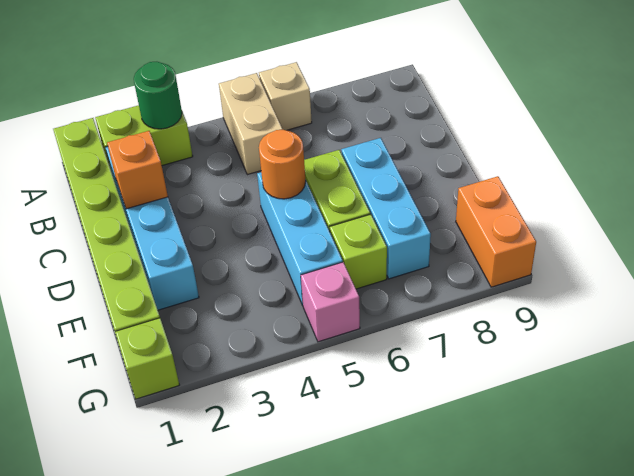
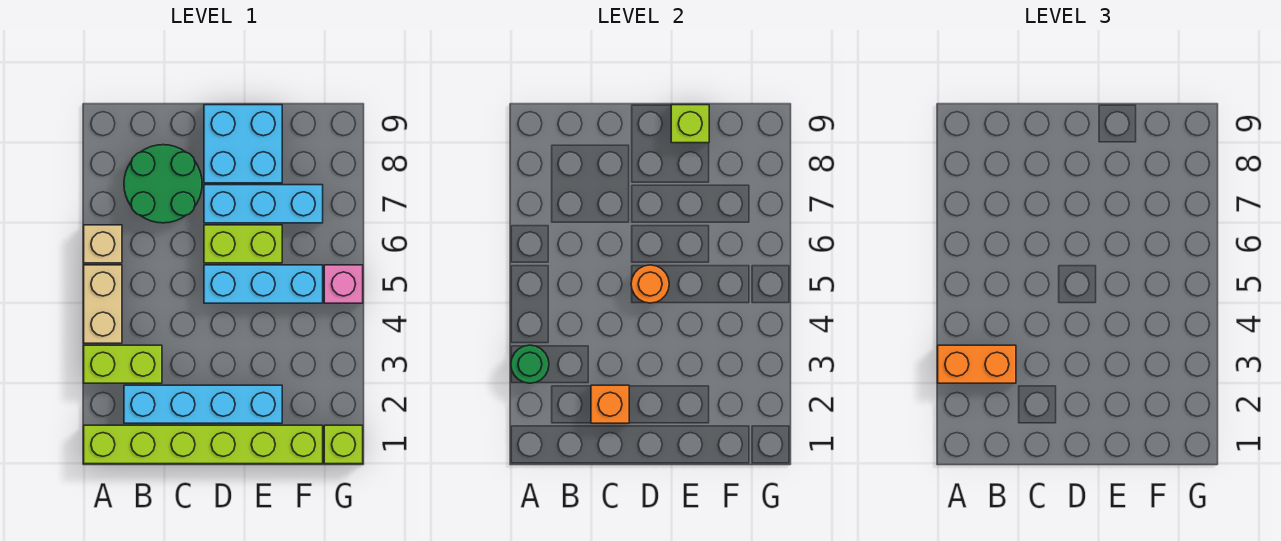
lime 1x2 brick [95,105,193,167] -> lime 1x2 brick turned to [84,345,162,383]
tan 1x2 brick [219,73,283,175] -> tan 1x2 brick turned to [84,265,122,343]
none -> green 2x2 round brick [124,145,202,223]
none -> cyan 2x2 brick [204,105,282,183]
lime 1x1 brick [330,214,387,289] -> lime 1x1 brick moved to [671,105,709,143]
orange 1x2 brick [456,176,536,287] -> orange 1x2 brick moved to [938,345,1016,383]

